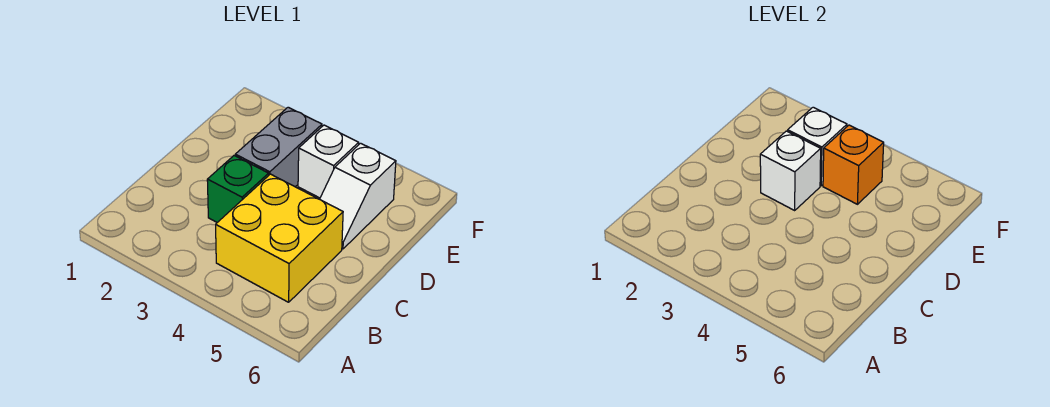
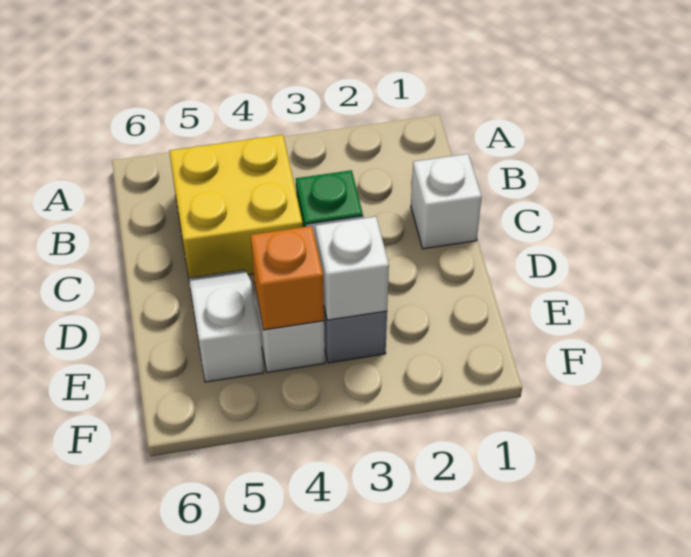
white 1x1 brick [760,131,821,210] -> white 1x1 brick moved to [411,154,482,249]

